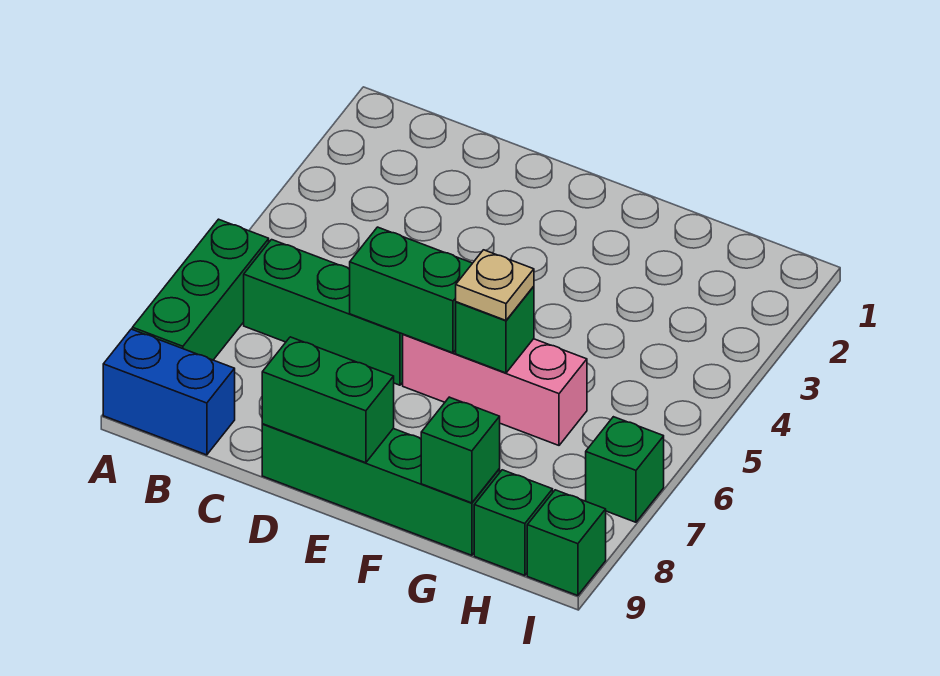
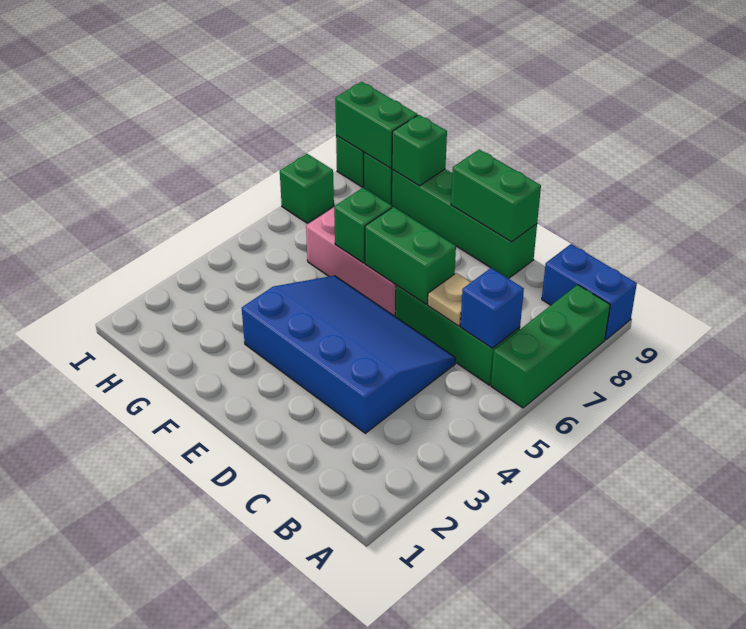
none -> blue 1x1 brick [460,268,524,348]
none -> blue 3x4 slope [242,276,456,433]
tan 1x1 plate [456,250,534,320] -> tan 1x1 plate moved to [428,273,471,326]
none -> green 1x2 brick [335,82,417,168]

